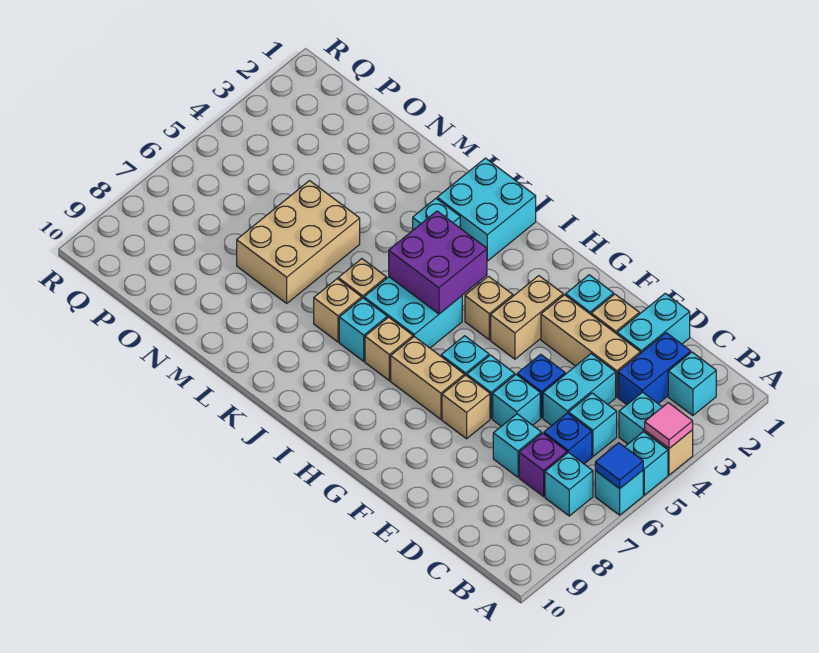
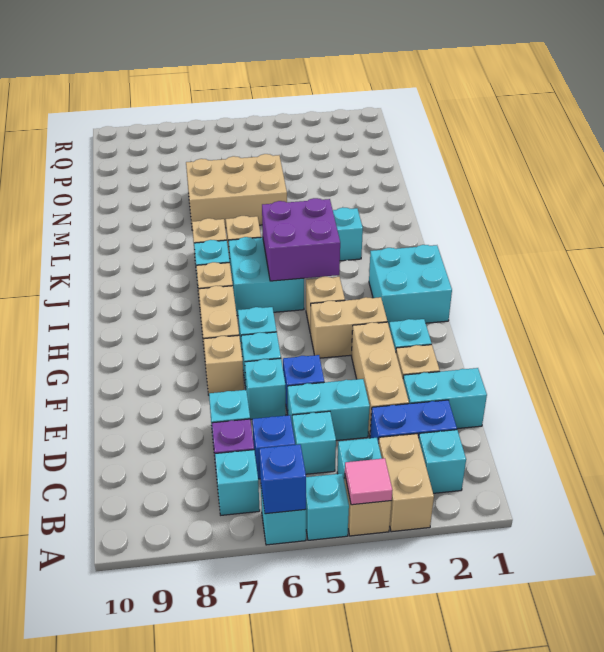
none -> tan 1x2 brick [378,434,434,532]
blue 1x1 tile [595,443,643,489] -> blue 1x1 brick [259,444,306,514]
cyan 2x2 brick [437,158,536,261] -> cyan 2x2 brick moved to [369,245,452,325]

